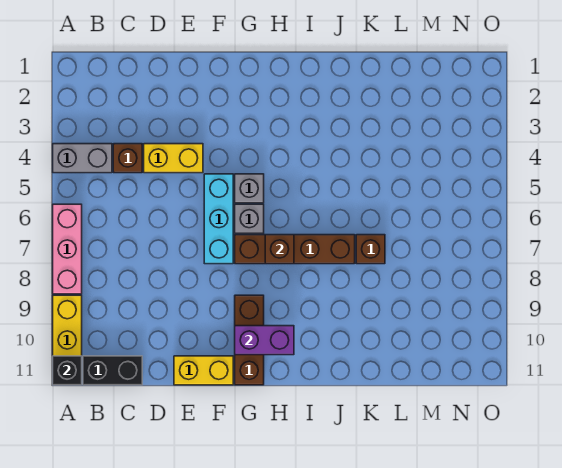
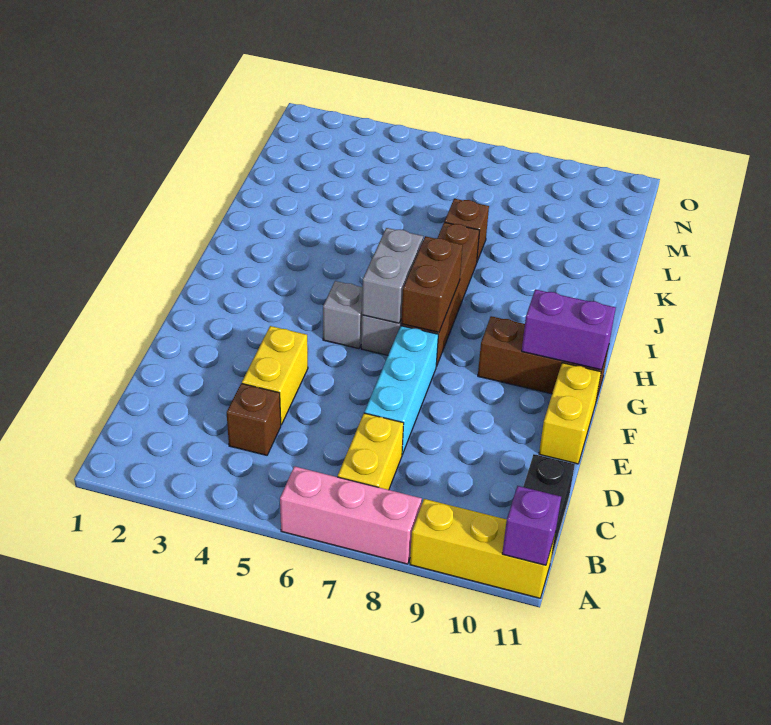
grey 1x2 brick [53,144,112,173] -> grey 1x2 brick moved to [362,228,423,323]
black 1x1 brick [53,356,82,385] -> purple 1x1 brick [502,486,561,565]
none -> yellow 1x2 brick [338,413,404,490]
cyan 1x3 brick [204,174,233,264] -> cyan 1x3 brick turned to [364,326,438,455]
purple 1x2 brick [235,326,294,355] -> purple 1x2 brick turned to [522,289,616,370]
brown 1x1 brick [265,235,294,264] -> brown 1x2 brick [401,236,463,333]

